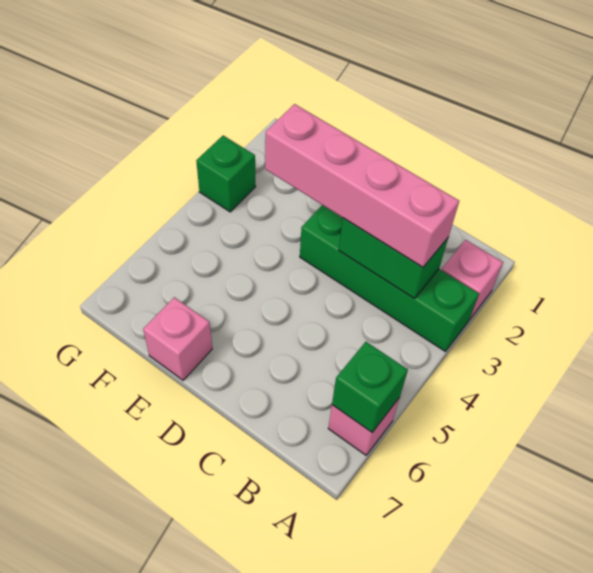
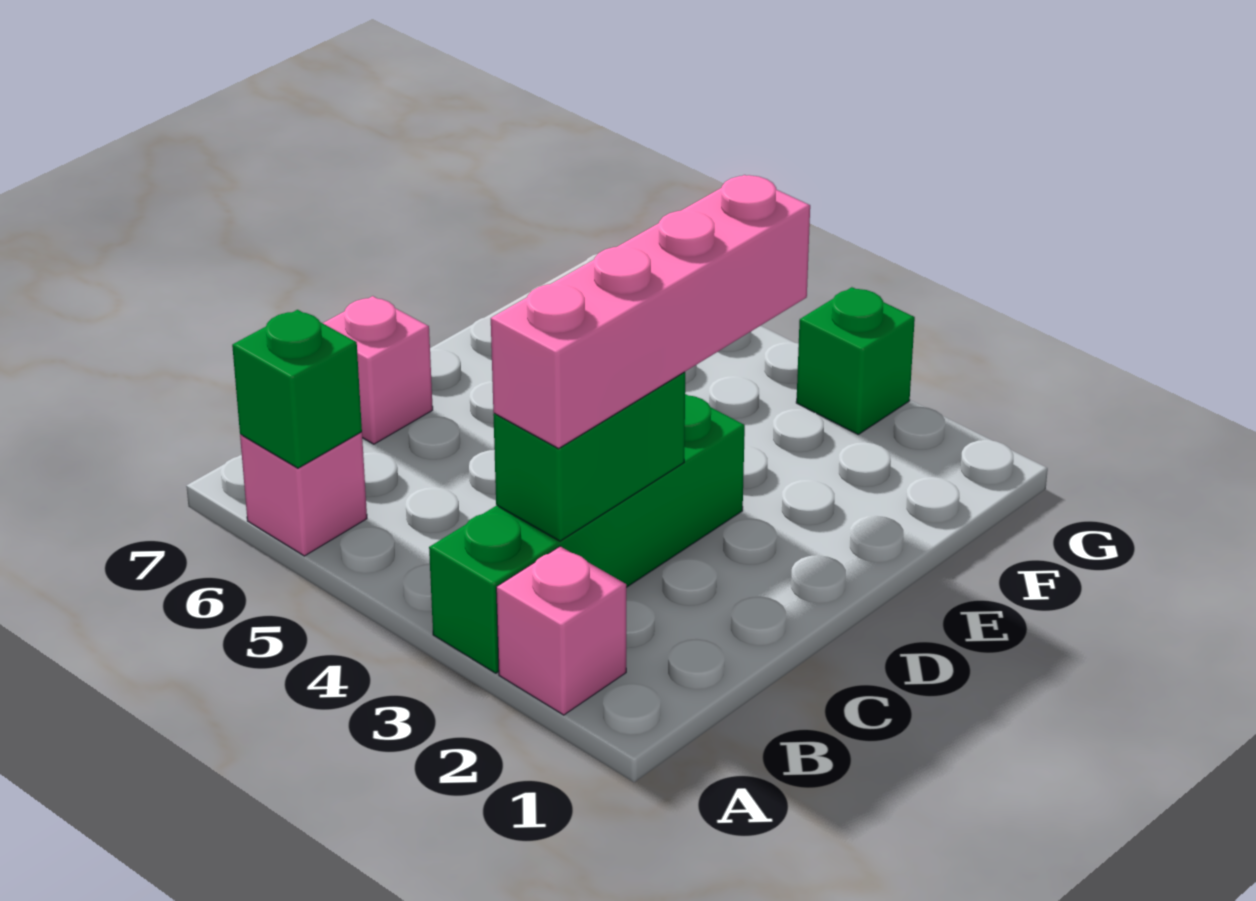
pink 1x1 brick [143,297,212,380] -> pink 1x1 brick moved to [323,296,433,444]

